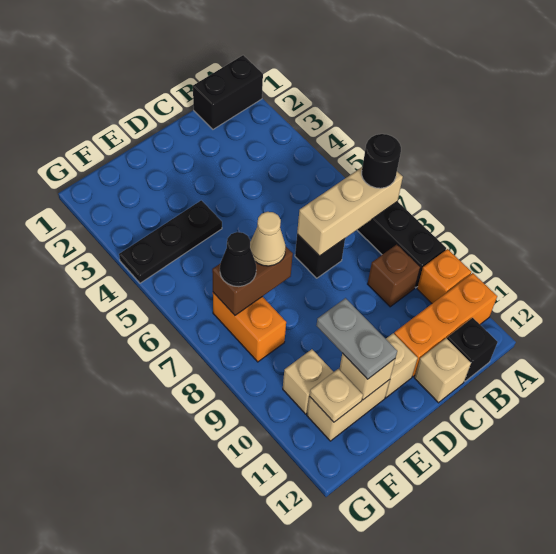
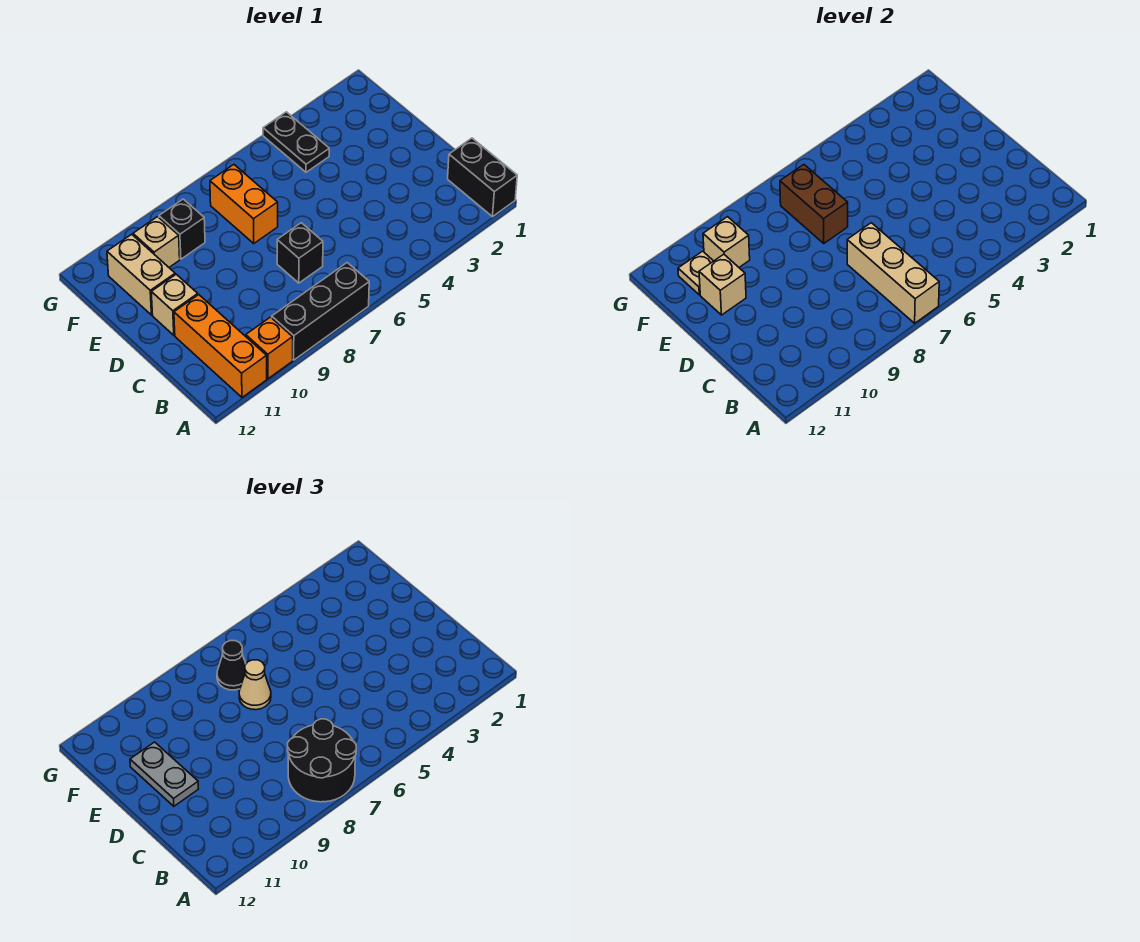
black 1x1 round brick [362,134,401,188] -> black 2x2 round brick [288,719,356,802]
brown 1x1 brick [368,244,420,307] -> none
black 1x1 brick [447,318,498,381] -> black 1x1 brick moved to [159,199,205,259]
tan 1x1 brick [414,338,471,403] -> tan 1x1 brick moved to [703,217,750,267]
black 1x3 plate [119,200,222,283] -> black 1x2 plate [263,112,329,172]
grey 1x2 plate [316,298,397,379] -> grey 1x2 plate turned to [130,742,198,806]
orange 1x2 brick [213,292,286,362] -> orange 1x2 brick turned to [210,165,278,243]

